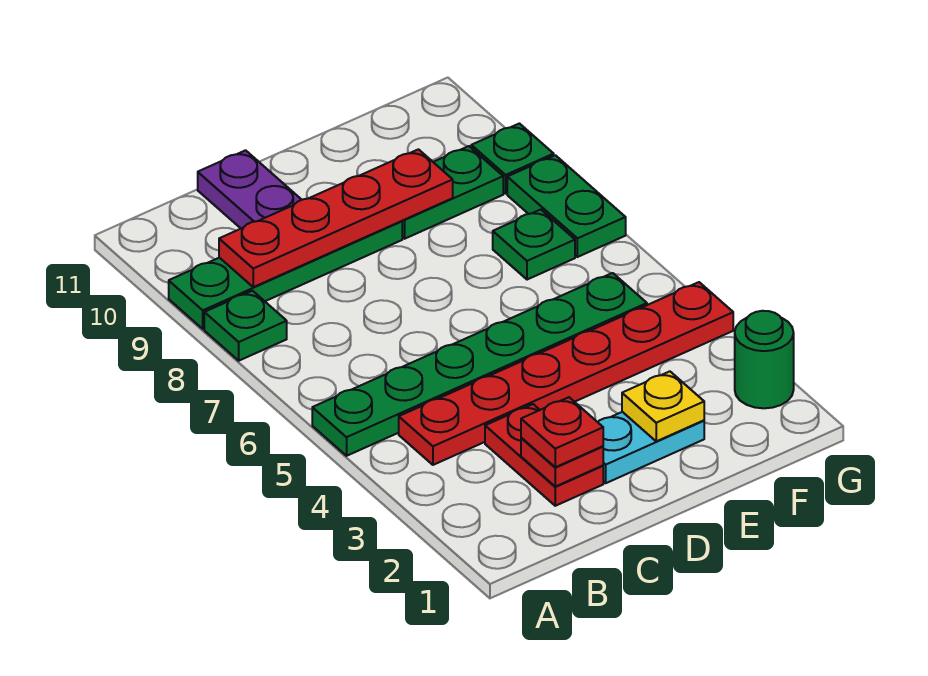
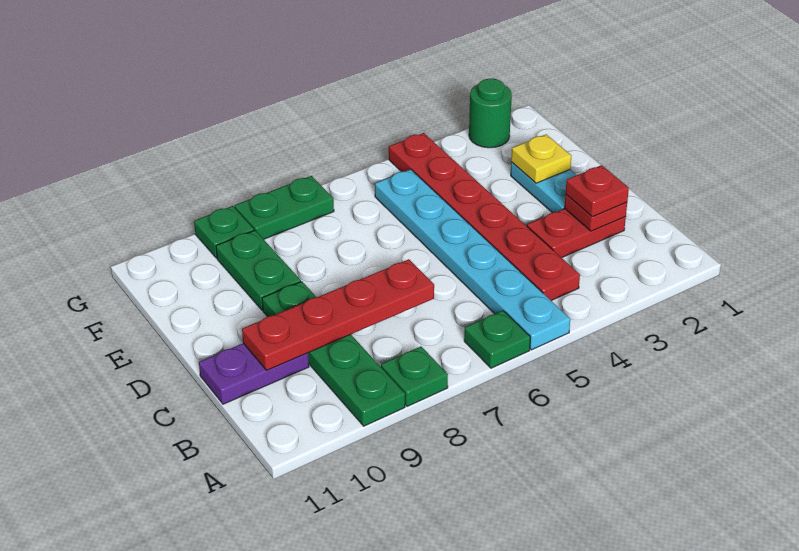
green 1x6 plate [312,273,647,456] -> cyan 1x6 plate [375,169,570,350]
red 1x4 plate [219,149,453,287] -> red 1x4 plate turned to [242,259,434,370]
green 1x1 plate [493,210,575,280] -> green 1x1 plate moved to [464,310,530,368]

